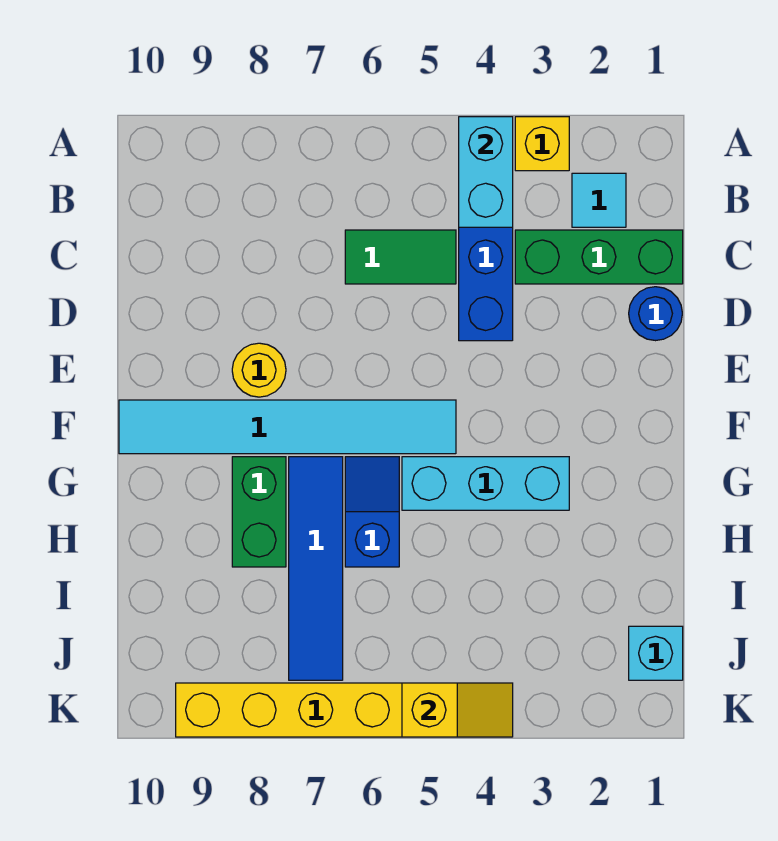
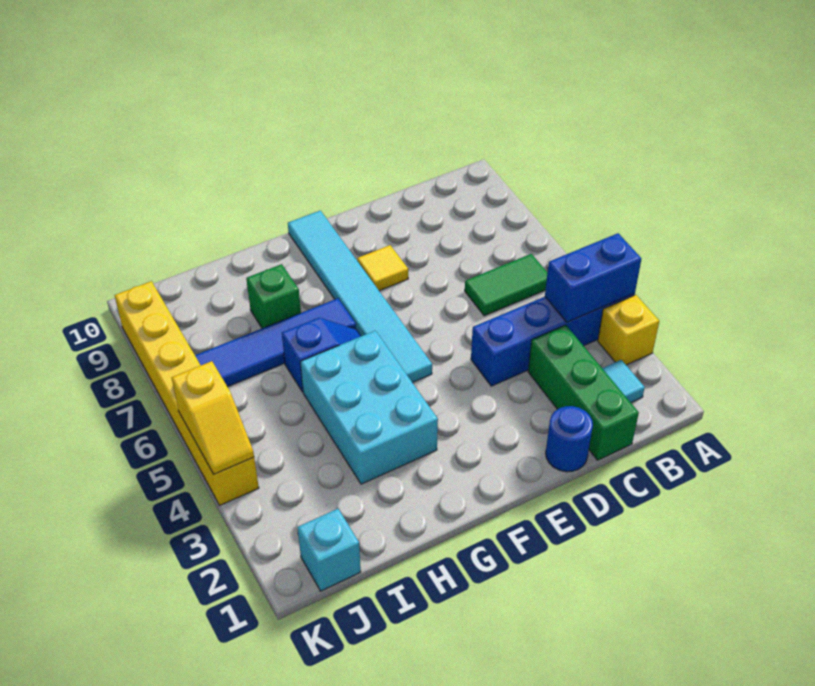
cyan 1x2 brick [459,117,513,227] -> blue 1x2 brick [545,233,641,322]
green 1x2 tile [345,230,456,284] -> green 1x2 tile turned to [465,254,547,316]
yellow 1x1 round brick [232,343,286,397] -> yellow 1x1 tile [357,245,408,291]
cyan 1x3 brick [402,457,569,510] -> cyan 2x3 brick [300,331,438,484]
green 1x2 brick [232,457,286,567] -> green 1x1 brick [246,264,301,328]

